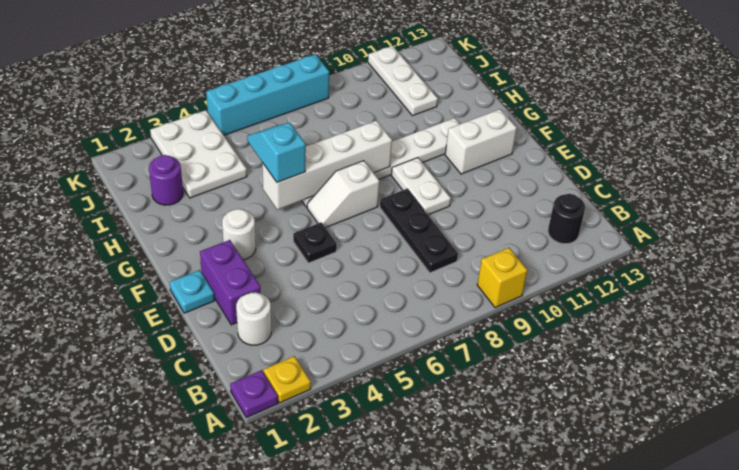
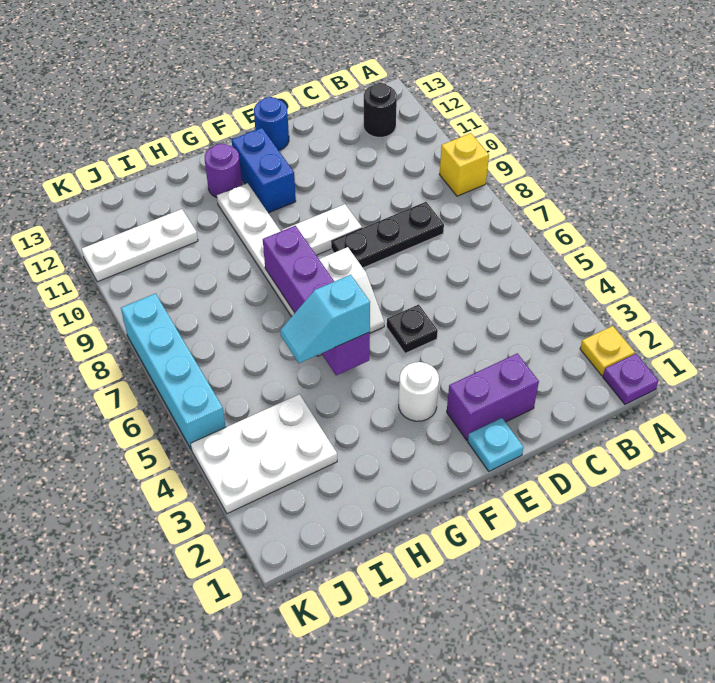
white 1x1 round brick [236,292,271,345] -> none
none -> blue 1x1 round brick [254,97,289,150]
white 1x2 brick [445,109,517,174] -> blue 1x2 brick [232,128,296,213]
white 1x4 brick [262,121,392,210] -> purple 1x4 brick [263,226,370,375]
purple 1x1 round brick [149,155,183,205] -> purple 1x1 round brick moved to [205,144,242,198]

